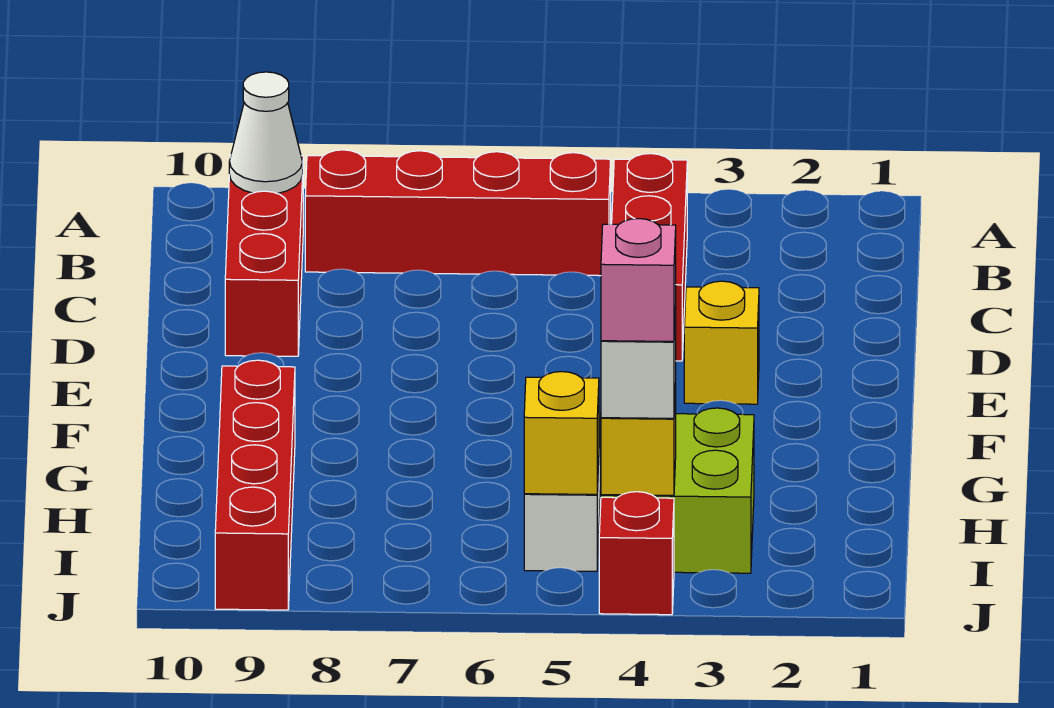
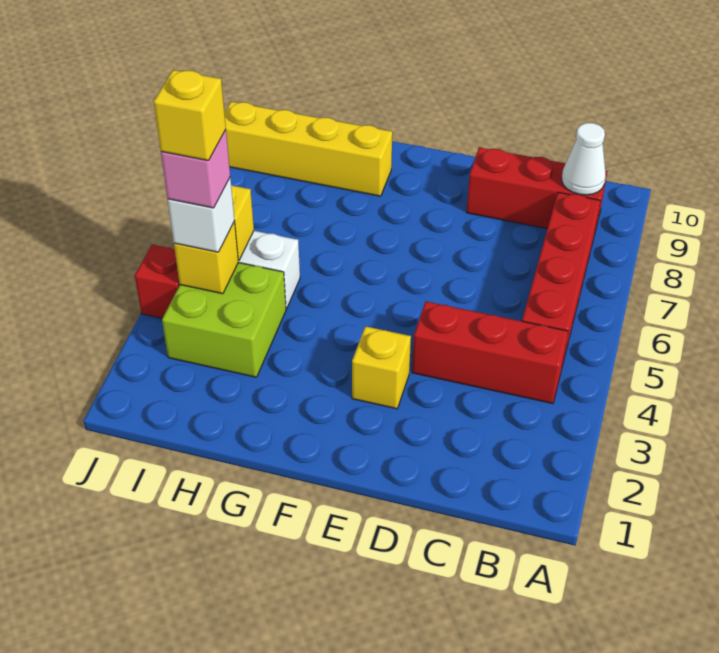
red 1x4 brick [215,360,295,610] -> yellow 1x4 brick [224,102,392,196]
none -> yellow 1x1 brick [154,70,226,161]

